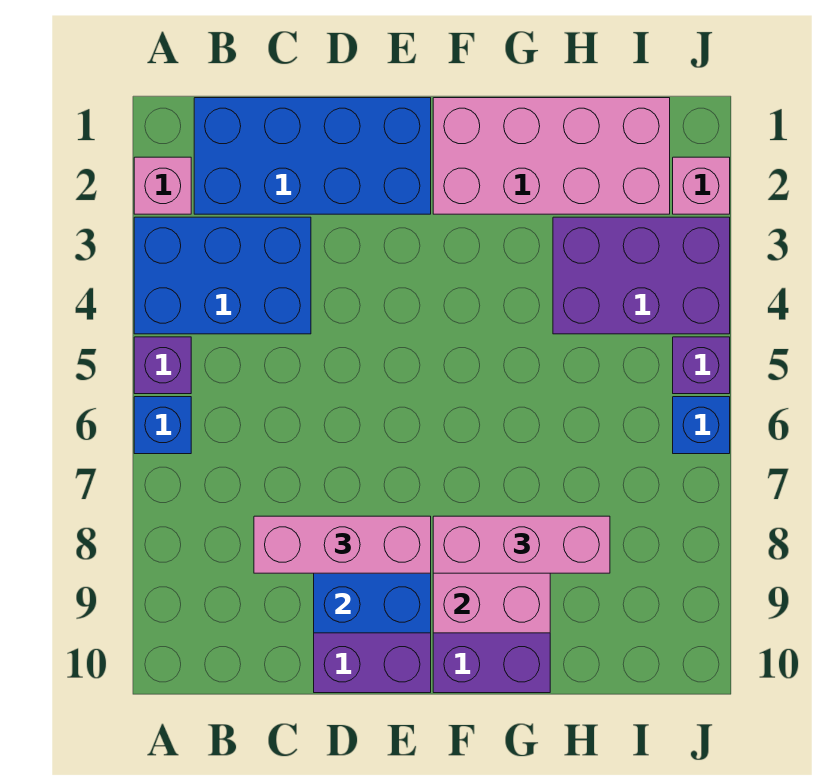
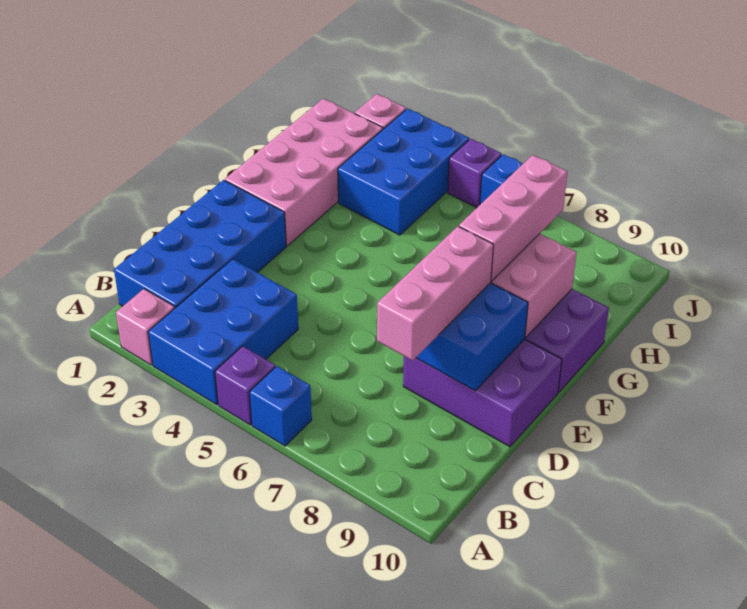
purple 2x3 brick [553,217,730,334] -> blue 2x3 brick [338,108,469,235]

